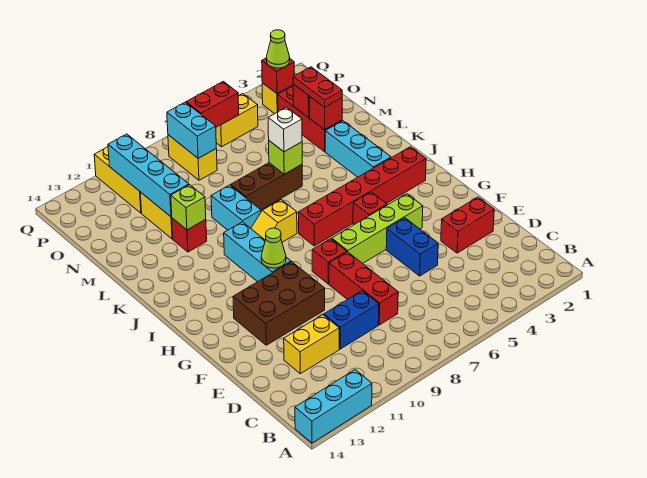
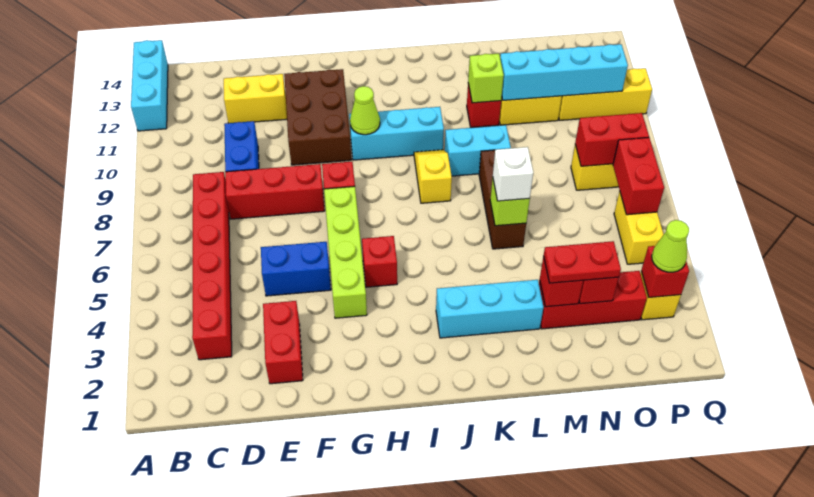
yellow 1x2 brick [284,315,339,374] -> yellow 1x2 brick turned to [224,74,287,123]
red 1x6 brick [298,147,426,246] -> red 1x6 brick moved to [192,172,232,360]
cyan 1x2 brick [167,102,216,158] -> red 1x2 brick [575,113,649,166]

